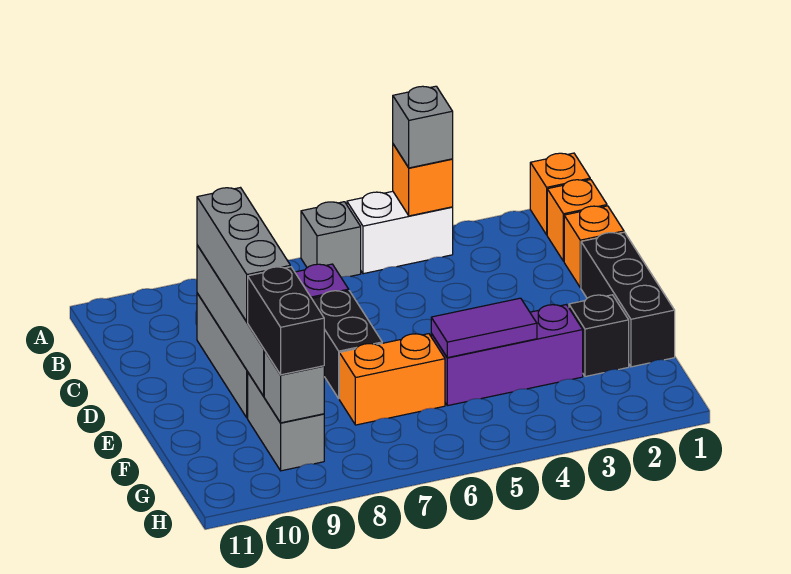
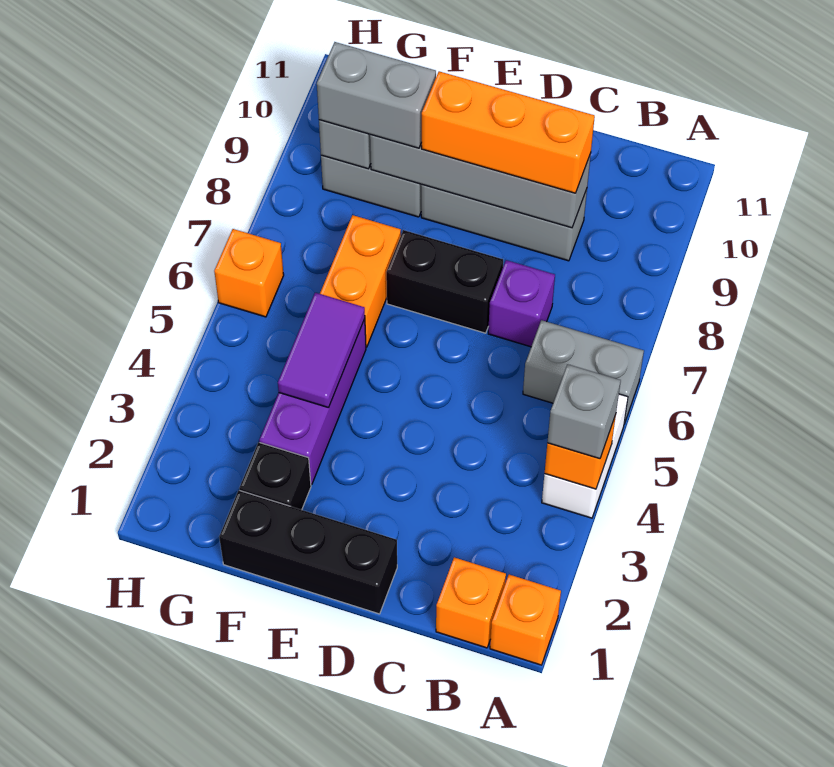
grey 1x1 brick [301,202,361,277] -> grey 1x2 brick [523,320,644,424]
orange 1x1 brick [564,206,624,288] -> orange 1x1 brick moved to [214,229,284,317]
grey 1x3 brick [197,188,290,322] -> orange 1x3 brick [422,71,595,193]
black 1x2 brick [248,267,324,375] -> grey 1x2 brick [317,42,436,148]

